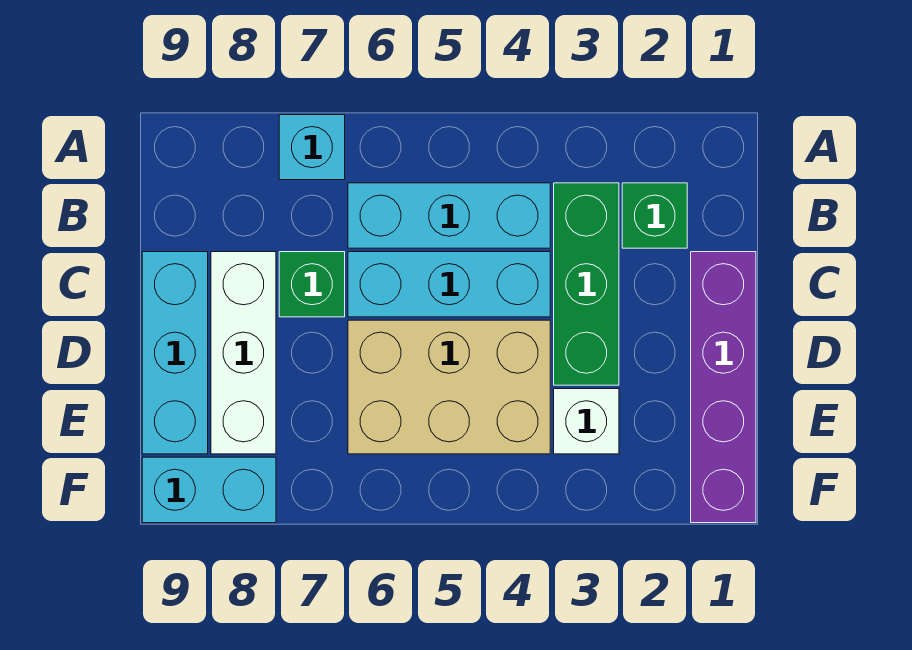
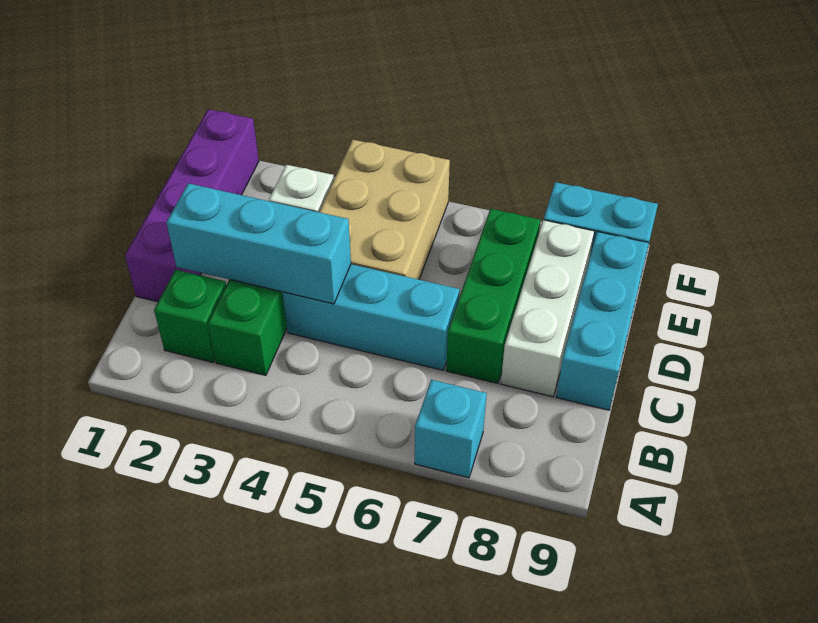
cyan 1x3 brick [348,183,550,248] -> cyan 1x3 brick moved to [166,183,351,304]
green 1x1 brick [279,252,345,317] -> green 1x3 brick [446,209,540,384]
tan 2x3 brick [348,320,550,454] -> tan 2x3 brick turned to [319,140,450,280]

